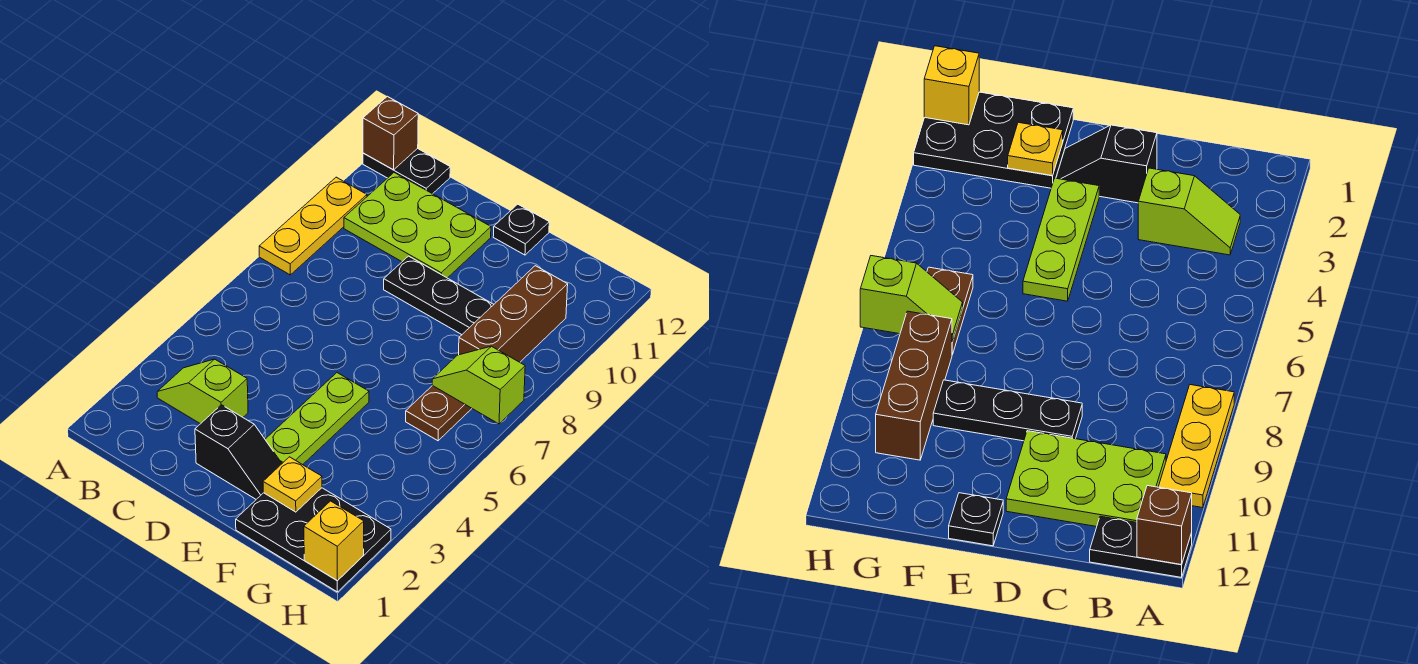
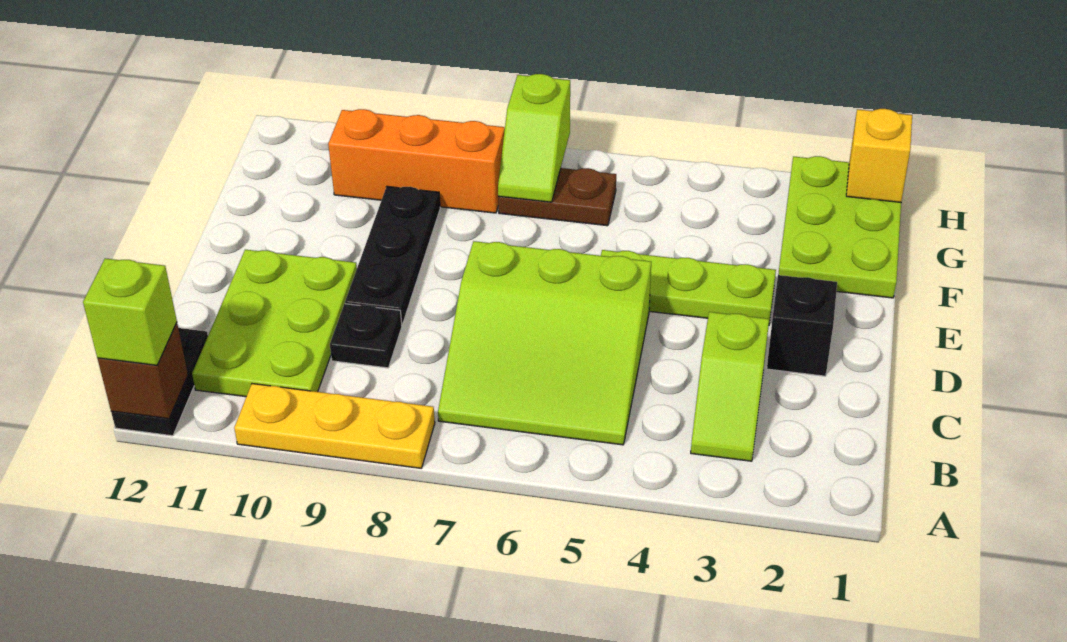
none -> lime 1x1 brick [83,258,177,365]
none -> lime 3x3 slope [438,241,651,445]
black 1x1 plate [493,204,549,255] -> black 1x1 plate moved to [330,304,402,368]
black 2x3 plate [236,488,391,592] -> lime 2x3 plate [778,156,901,298]
yellow 1x1 plate [263,457,322,512] -> none
brown 1x3 brick [459,266,568,362] -> orange 1x3 brick [328,109,505,213]

